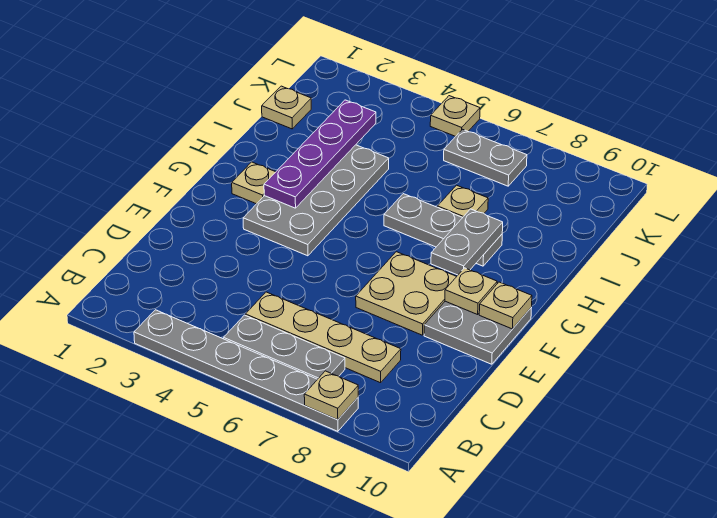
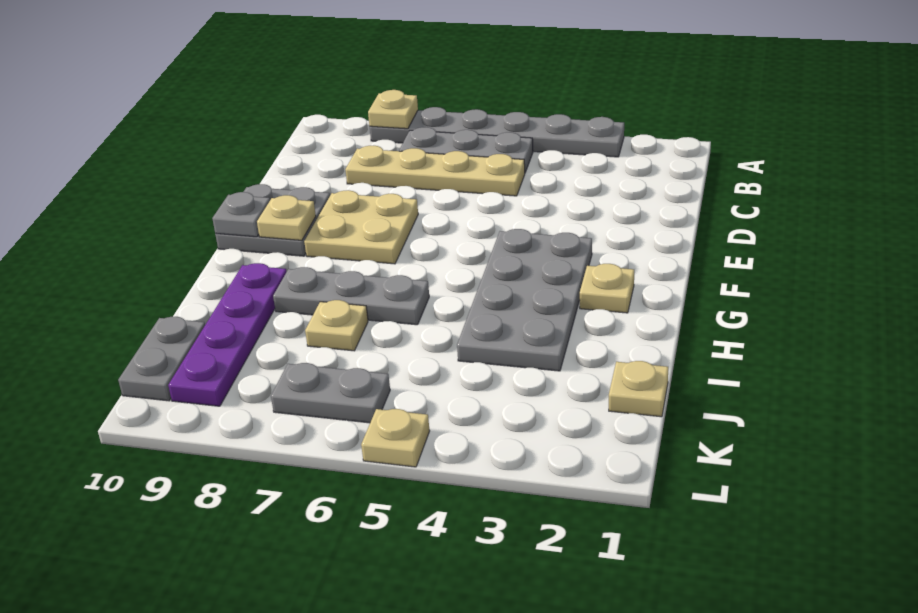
tan 1x1 plate [479,282,532,329] -> grey 1x1 plate [212,192,270,237]
purple 1x4 plate [264,100,376,208] -> purple 1x4 plate moved to [168,263,287,406]
grey 1x2 plate [431,209,503,275] -> grey 1x2 plate moved to [118,317,205,401]

